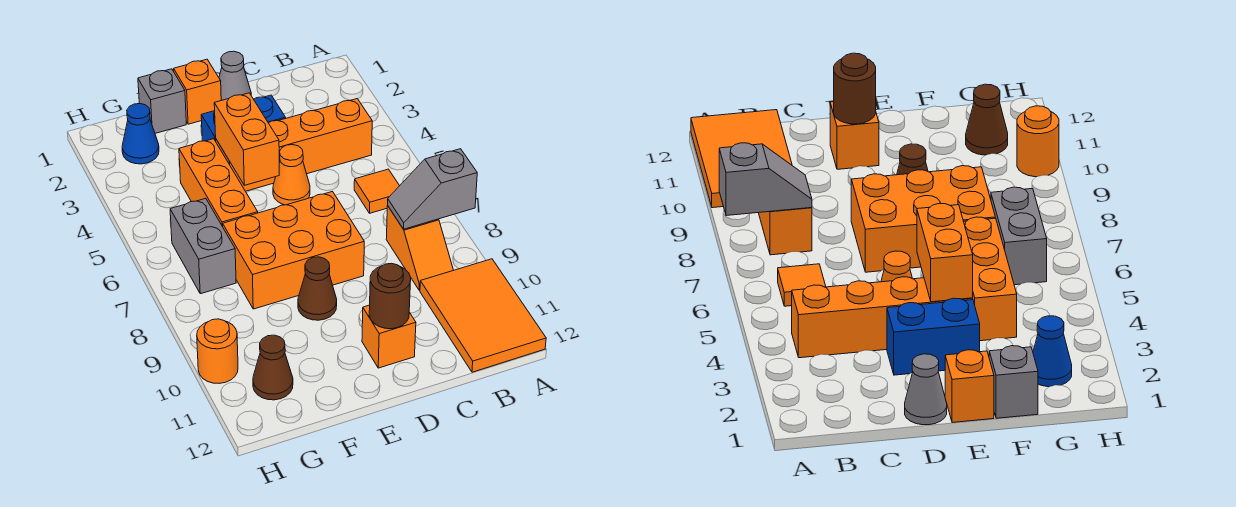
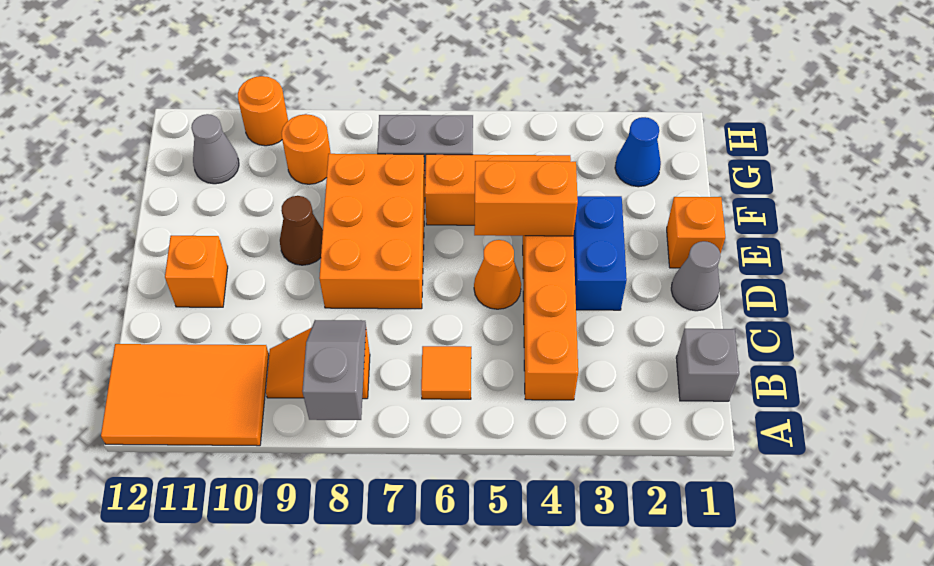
brown 1x1 round brick [369,263,411,329] -> none
grey 1x1 brick [138,69,186,133] -> grey 1x1 brick moved to [676,329,739,401]
none -> orange 1x1 round brick [282,114,331,184]
brown 1x1 cone [253,335,293,400] -> grey 1x1 cone [191,114,239,184]

